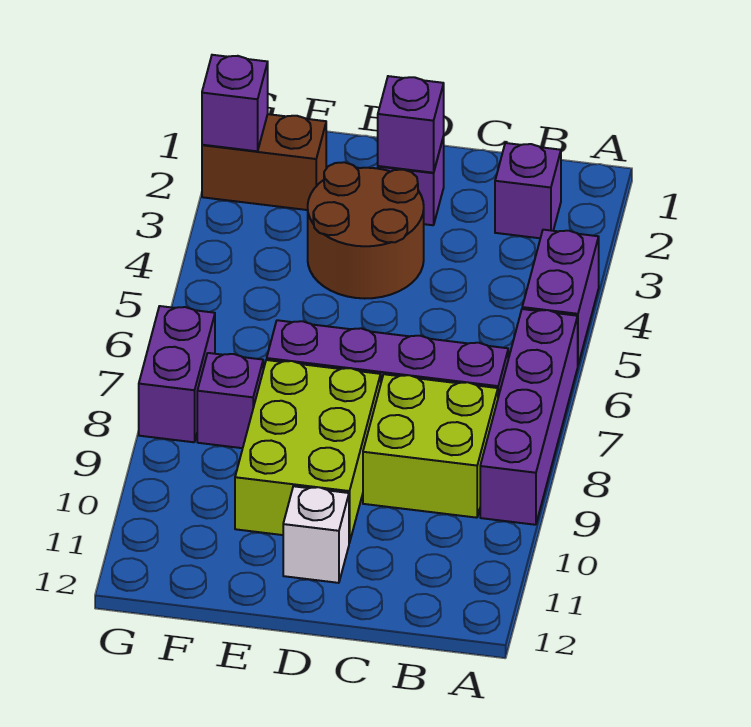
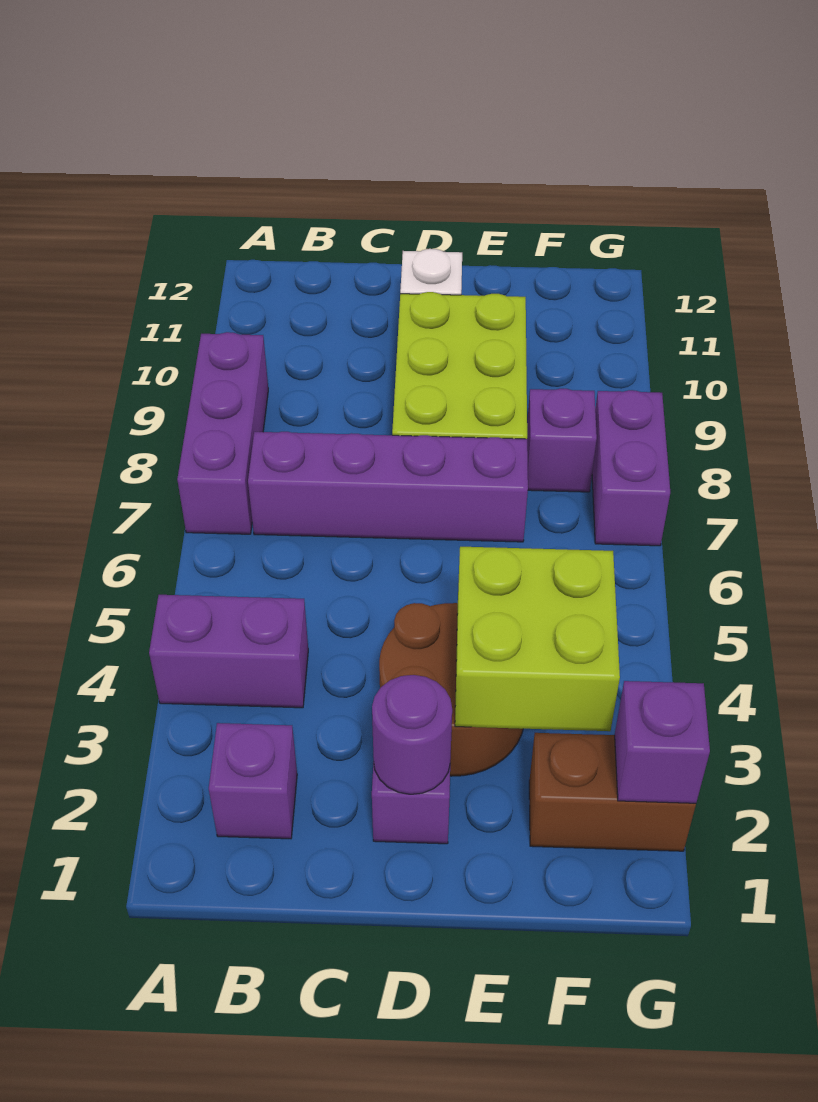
purple 1x2 brick [522,230,599,364] -> purple 1x2 brick turned to [149,595,308,708]
purple 1x4 brick [480,309,578,525] -> purple 1x3 brick [177,332,268,534]
lime 2x2 brick [363,374,498,518] -> lime 2x2 brick moved to [455,547,620,731]
purple 1x1 brick [378,76,444,173] -> purple 1x1 round brick [372,675,452,794]

